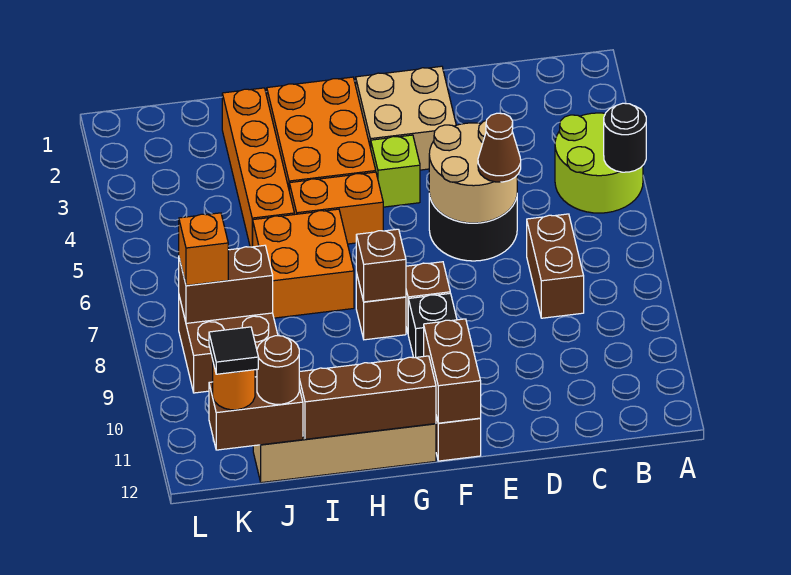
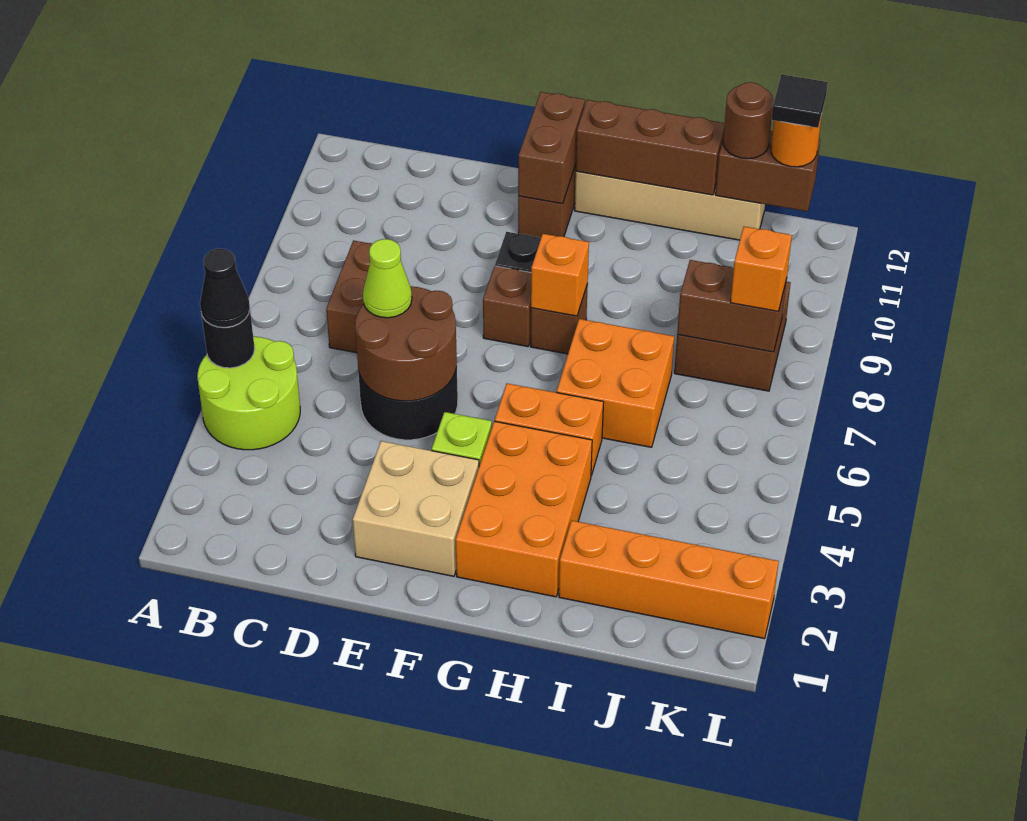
none -> black 1x1 cone [200,249,250,327]
tan 2x2 round brick [429,121,517,223] -> brown 2x2 round brick [355,286,457,401]
brown 1x1 cone [478,113,521,182] -> lime 1x1 cone [363,239,412,318]
brown 1x1 brick [356,229,406,302] -> orange 1x1 brick [531,234,589,316]
orange 1x4 brick [222,88,294,247] -> orange 1x4 brick turned to [559,521,779,639]

